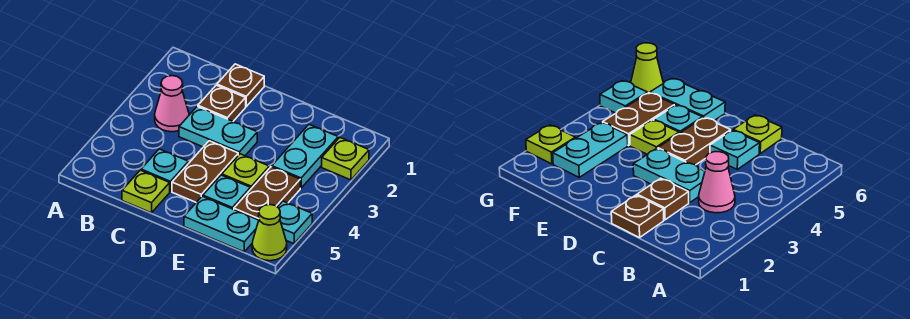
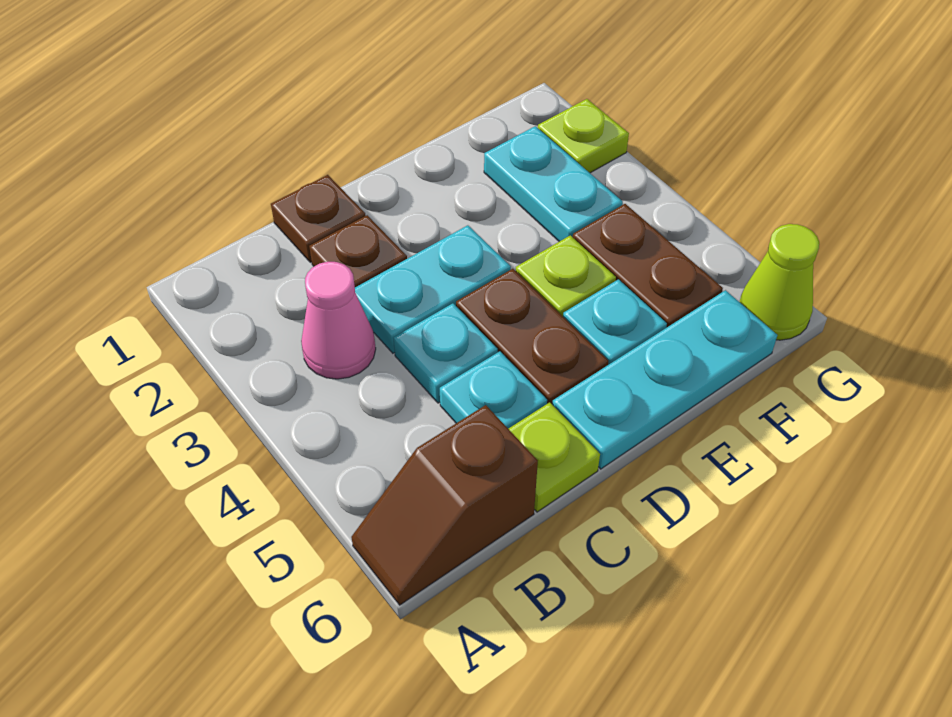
none -> brown 1x2 slope [351,405,538,605]
cyan 1x2 plate [184,196,259,252] -> cyan 1x3 plate [552,290,777,469]
cyan 1x1 plate [278,201,312,244] -> cyan 1x1 plate moved to [394,303,498,403]

